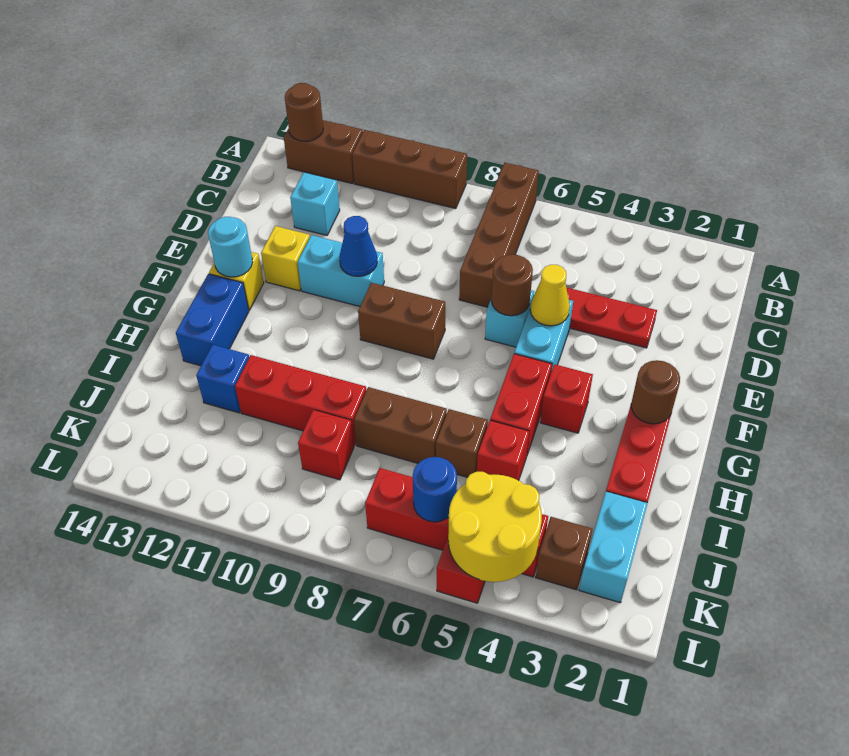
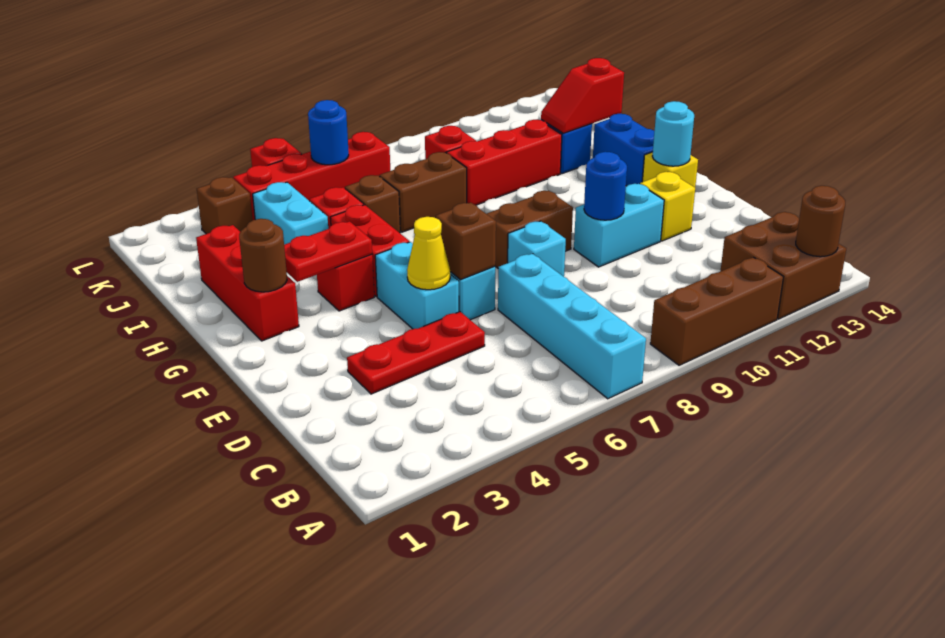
brown 1x4 brick [459,163,539,307] -> cyan 1x4 brick [498,254,646,399]
brown 1x2 brick [284,120,363,184] -> brown 2x2 brick [721,212,846,319]
cyan 1x1 brick [290,172,340,235] -> cyan 1x1 brick moved to [508,221,566,277]
brown 1x1 round brick [491,255,533,316] -> brown 1x1 brick [436,203,496,280]
blue 1x1 cone [339,216,377,276] -> blue 1x1 round brick [584,152,627,220]
none -> red 1x2 plate [284,221,372,282]
none -> red 1x2 slope [541,58,624,133]
cyan 1x2 brick [579,491,647,603] -> cyan 1x2 brick moved to [253,182,328,245]
yellow 2x2 round brick [448,472,542,582] -> none

